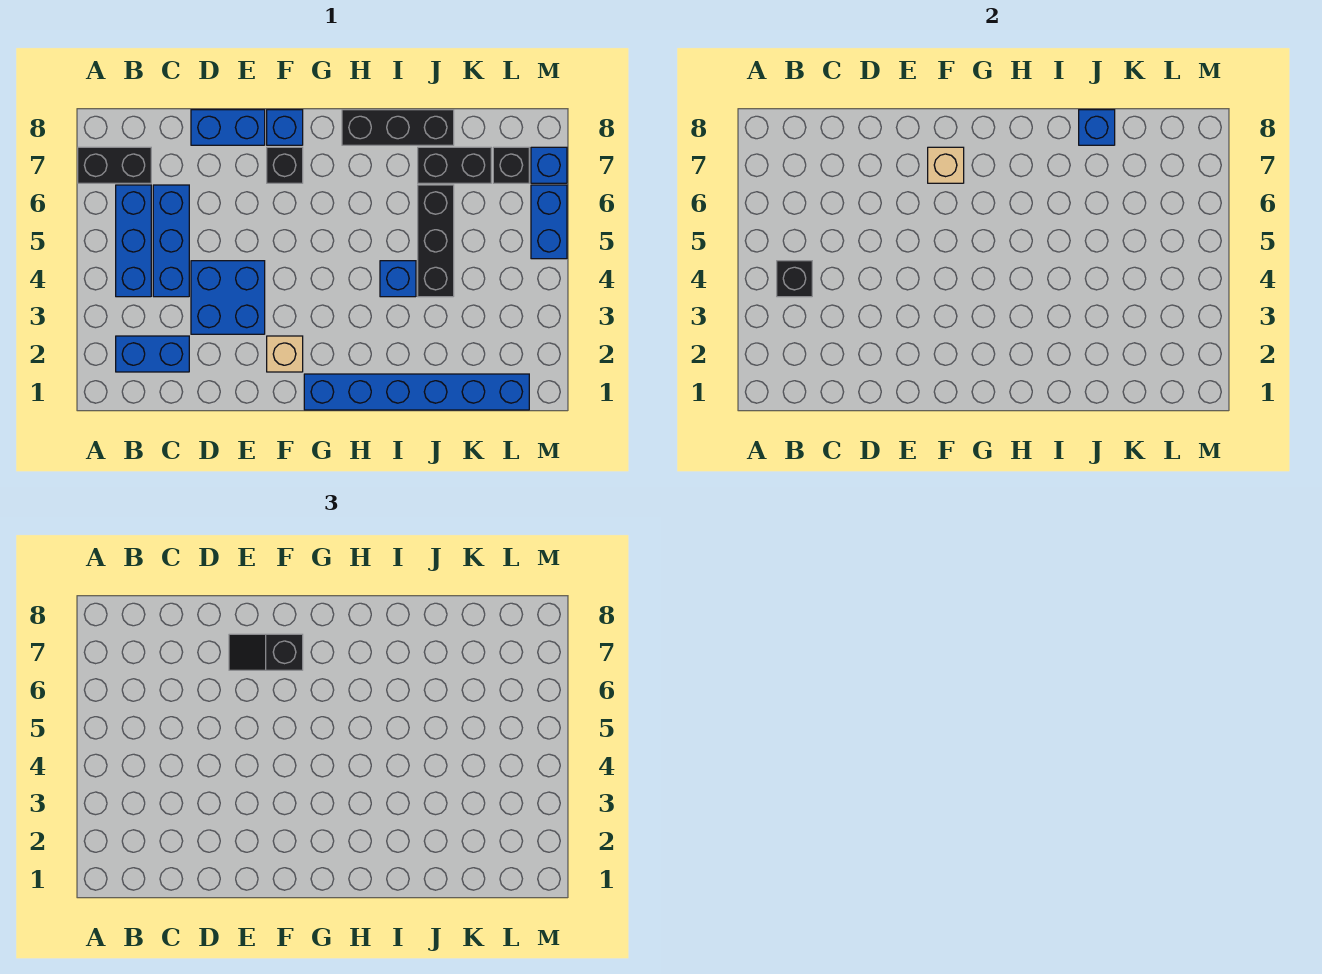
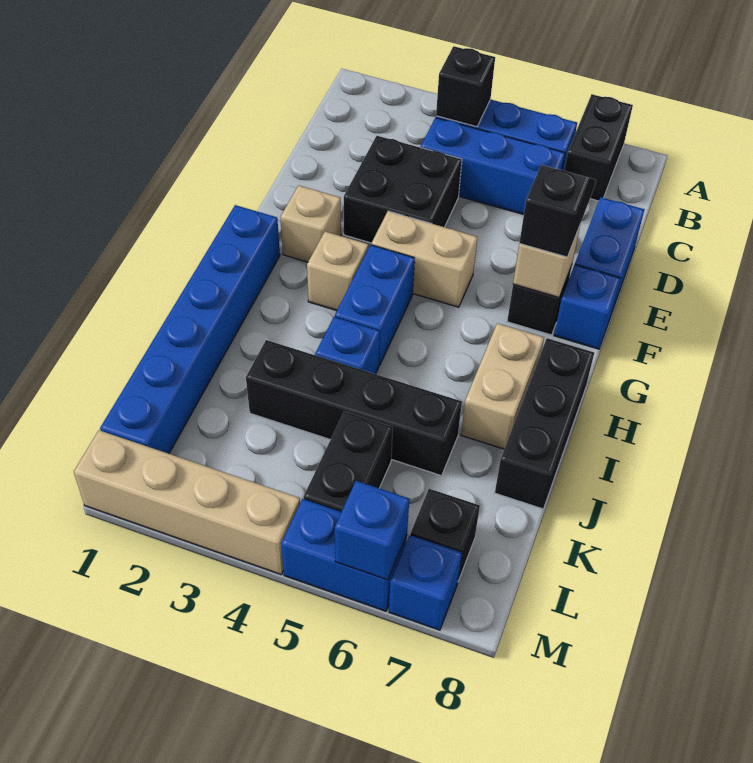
blue 1x2 brick [116,336,189,372] -> blue 1x2 brick moved to [335,245,415,365]
blue 2x2 brick [191,261,265,334] -> black 2x2 brick [344,136,462,243]
none -> tan 1x2 brick [371,211,477,307]
none -> tan 1x1 brick [307,232,368,311]
none -> tan 1x2 brick [461,323,544,449]
black 1x3 brick [418,185,454,297] -> black 1x4 brick [246,340,462,476]
black 1x2 brick [418,147,491,183] -> black 1x2 brick moved to [304,411,393,512]
blue 1x1 brick [1079,110,1115,145] -> blue 1x1 brick moved to [335,481,409,580]
none -> tan 1x4 brick [74,430,300,575]

